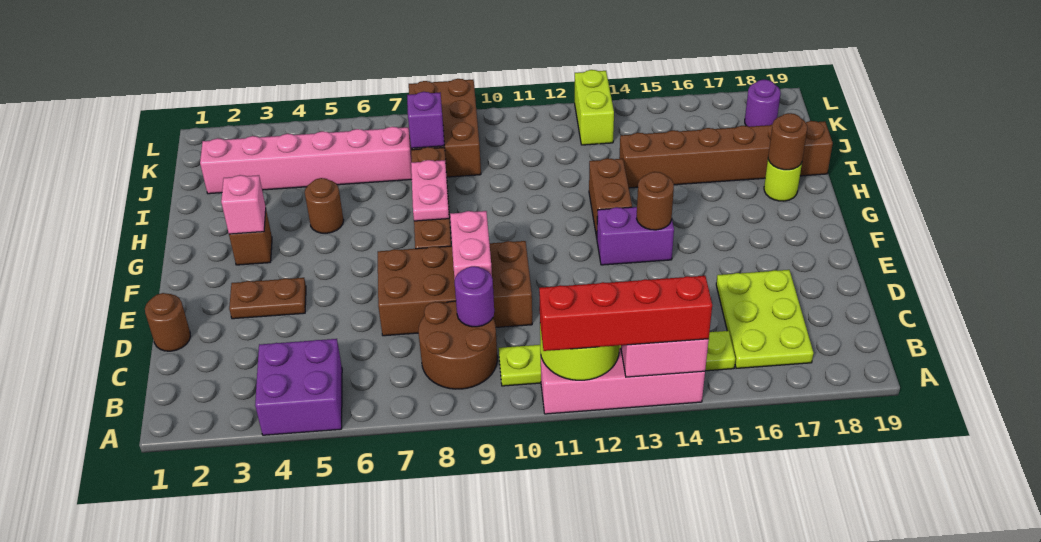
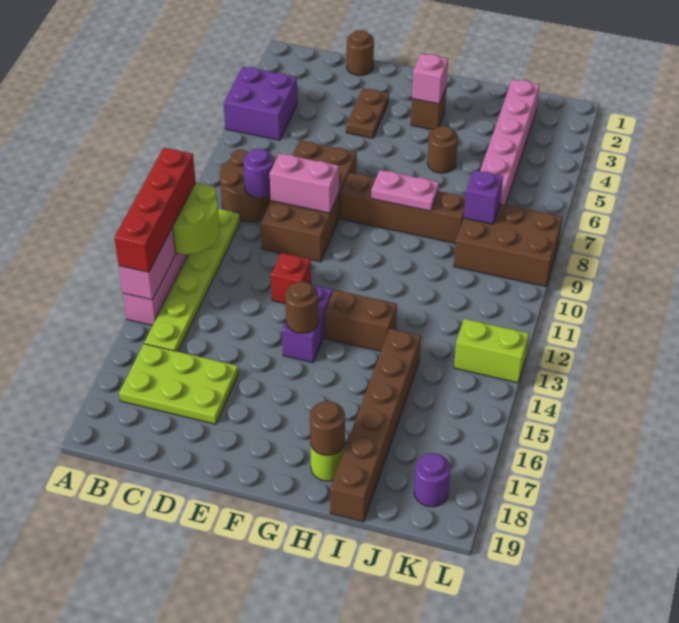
none -> red 1x1 brick [271,253,311,304]

